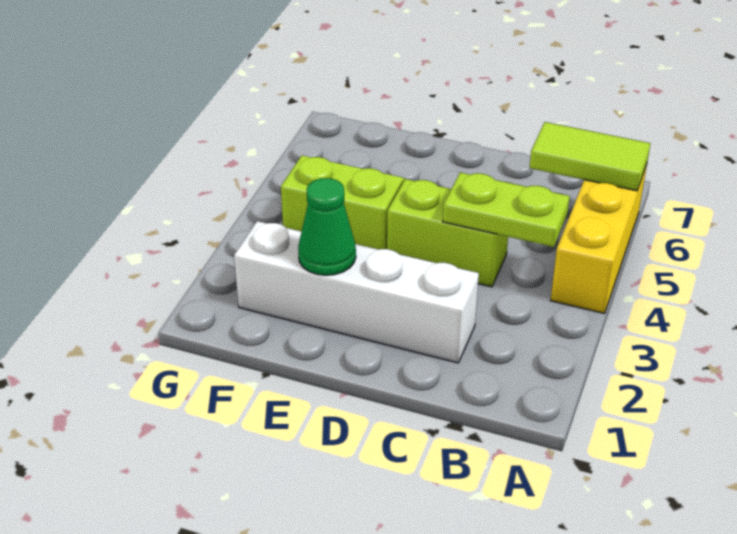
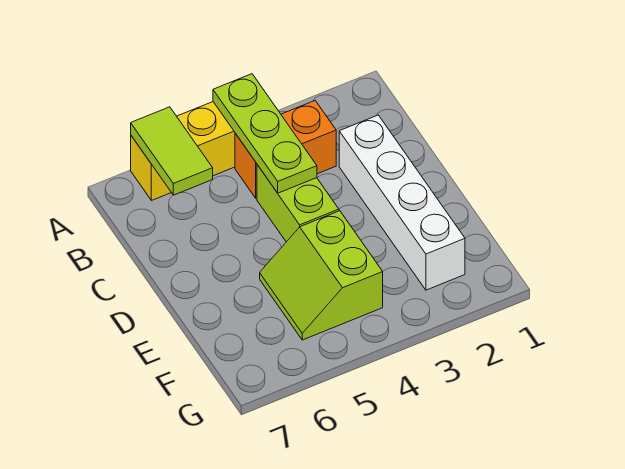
none -> orange 1x2 brick [235,101,336,198]
lime 1x2 plate [443,172,570,247] -> lime 1x3 plate [213,74,317,193]
green 1x1 cone [298,178,356,275] -> none

